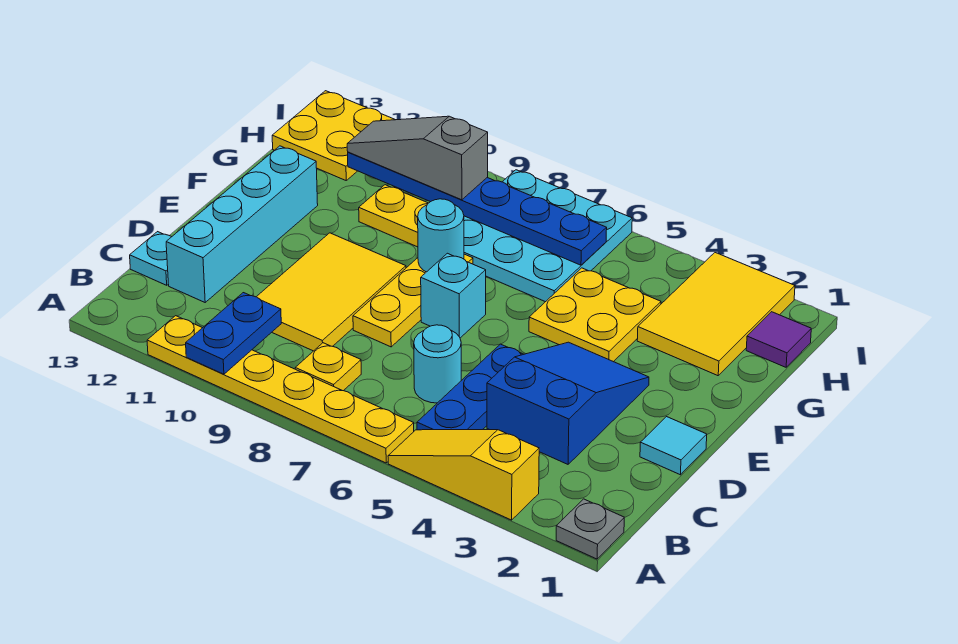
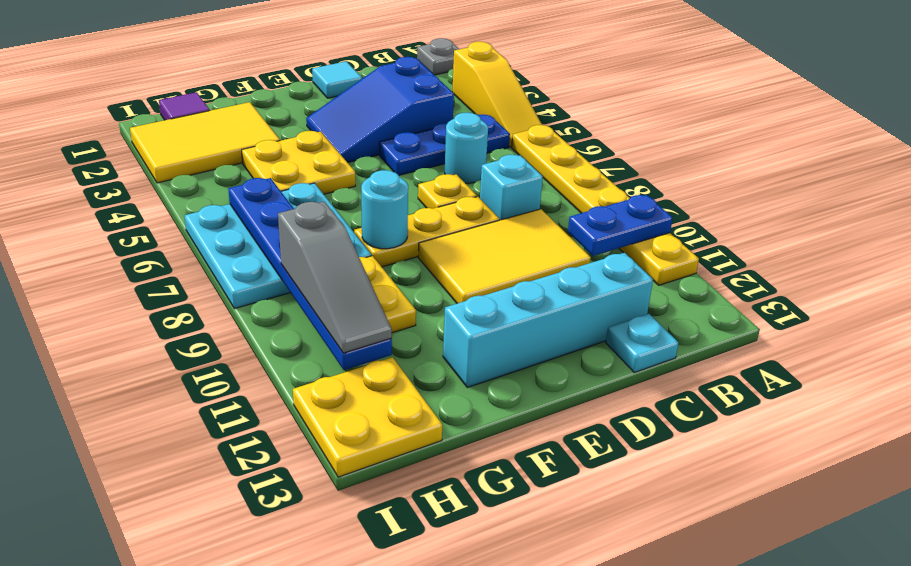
yellow 1x1 plate [295,343,361,391] -> yellow 1x1 plate moved to [418,174,477,209]
cyan 1x1 brick [421,253,486,338] -> cyan 1x1 brick moved to [480,155,543,220]

